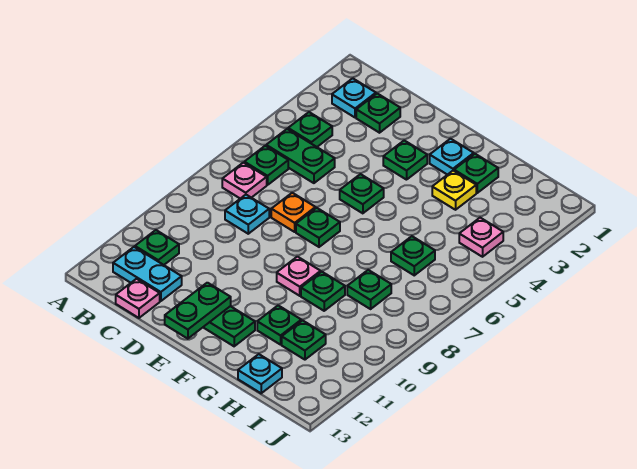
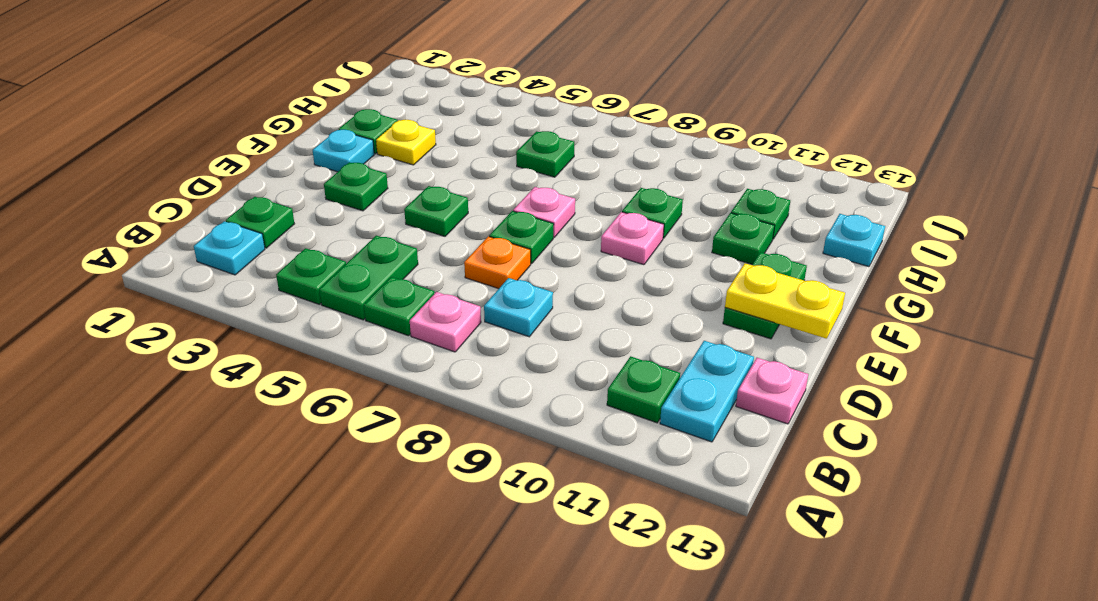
green 1x2 plate [165,283,231,339] -> yellow 1x2 plate [725,263,845,339]
green 1x1 plate [347,270,391,309] -> none
pink 1x1 plate [459,218,503,257] -> pink 1x1 plate moved to [513,187,575,237]

